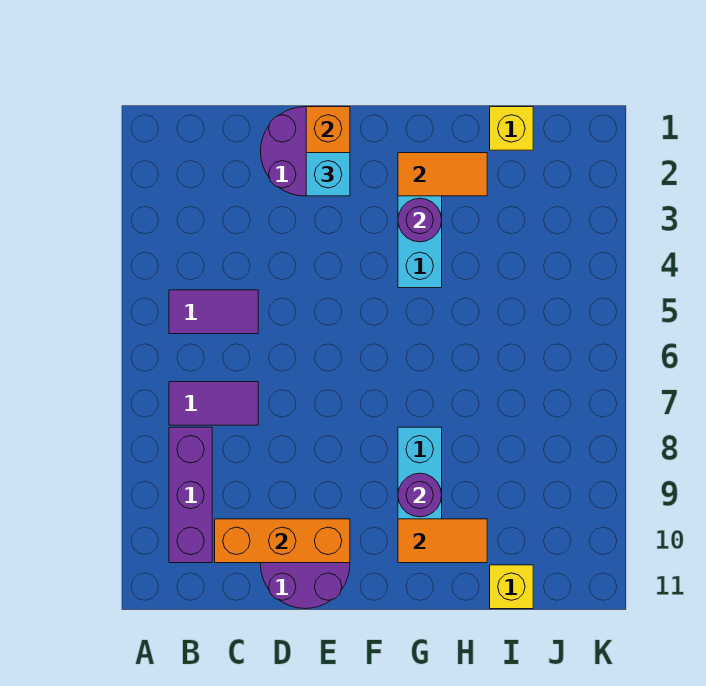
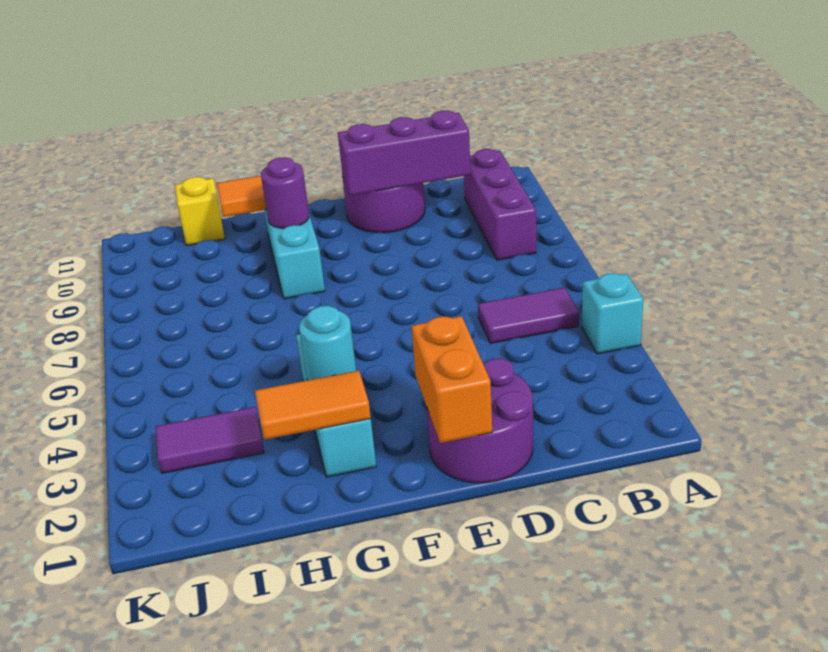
purple 1x2 tile [169,382,258,425] -> purple 1x2 tile moved to [155,407,264,473]
orange 1x3 brick [215,519,350,563] -> purple 1x3 brick [338,111,471,195]
cyan 1x1 brick [306,153,350,196] -> cyan 1x1 brick moved to [582,273,643,354]
purple 1x1 round brick [398,198,442,242] -> cyan 1x1 round brick [299,306,356,380]
yellow 1x1 brick [490,107,533,150] -> none

